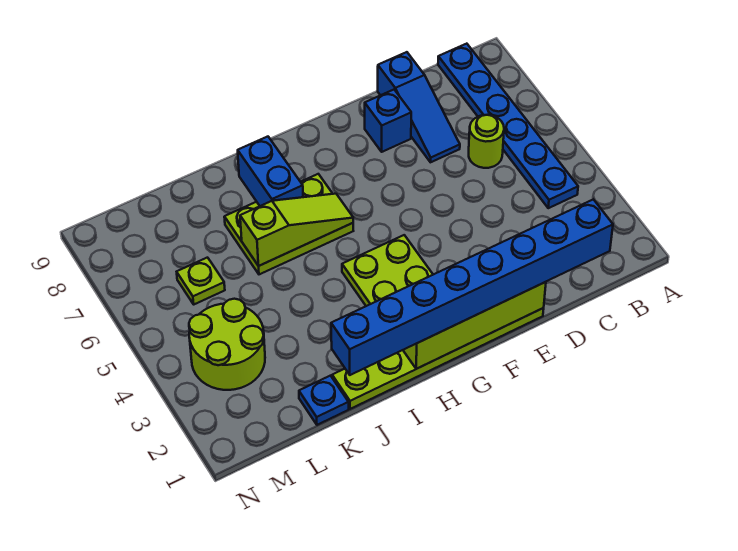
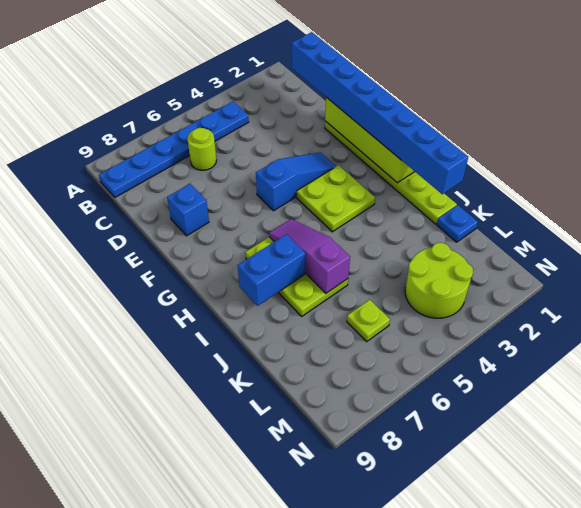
blue 1x3 slope [378,52,460,162] -> blue 1x3 slope moved to [256,152,336,211]
lime 1x3 slope [240,194,353,266] -> purple 1x3 slope [269,219,350,293]

